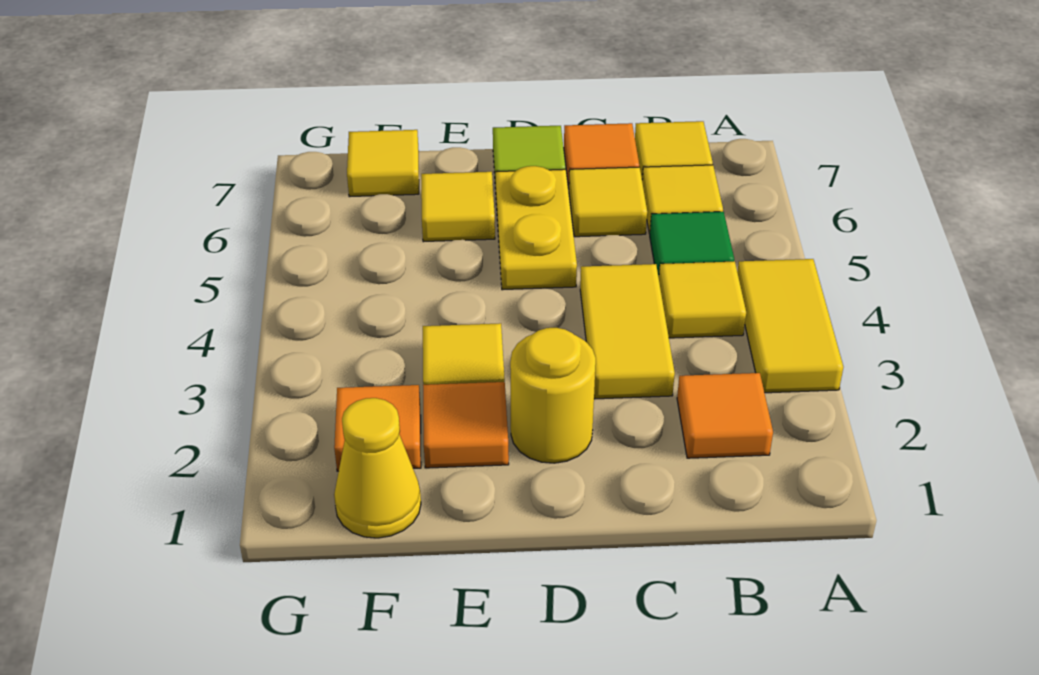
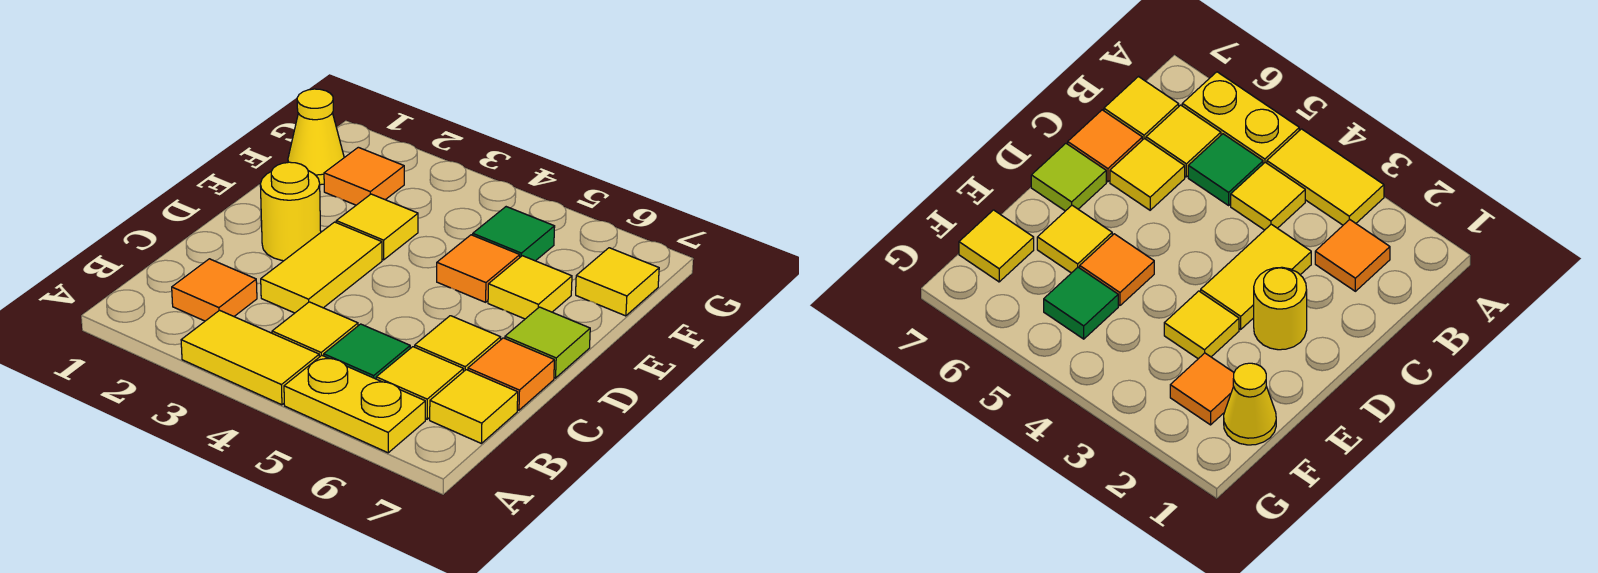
yellow 1x2 tile [580,264,675,399] -> yellow 1x2 tile turned to [261,222,382,313]
yellow 1x2 plate [496,166,577,290] -> yellow 1x2 plate moved to [284,355,425,453]
orange 1x1 tile [423,382,509,468] -> orange 1x1 tile moved to [437,235,520,302]
none -> green 1x1 tile [473,207,555,261]

